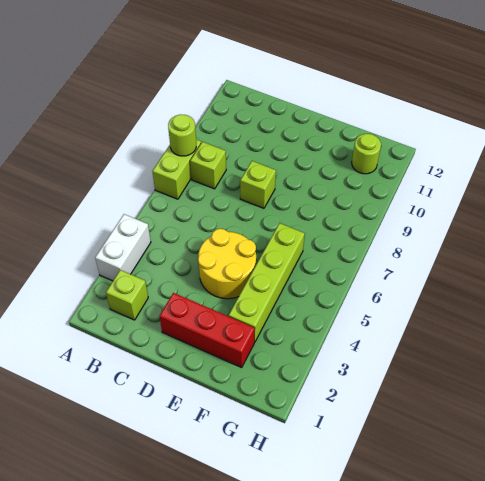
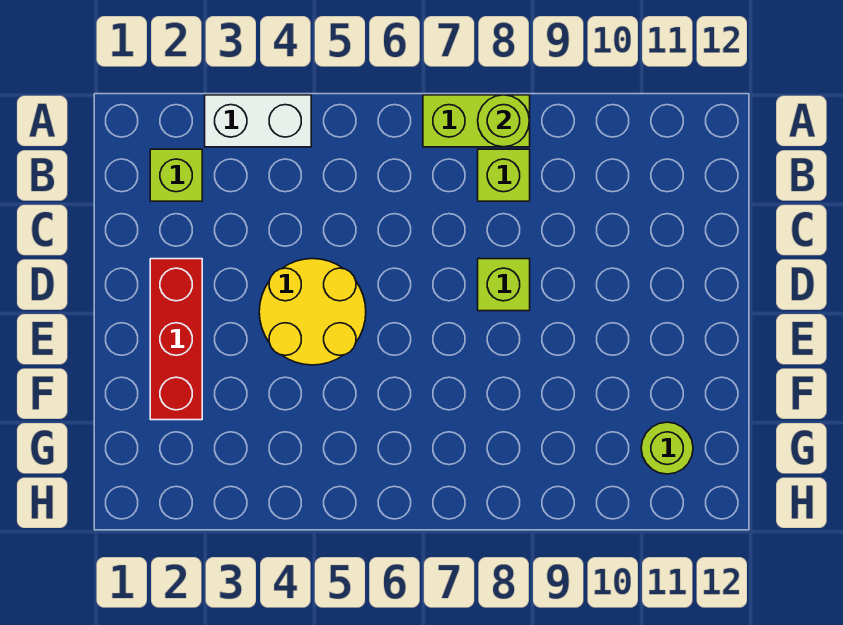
lime 1x4 brick [229,223,305,343] -> none

